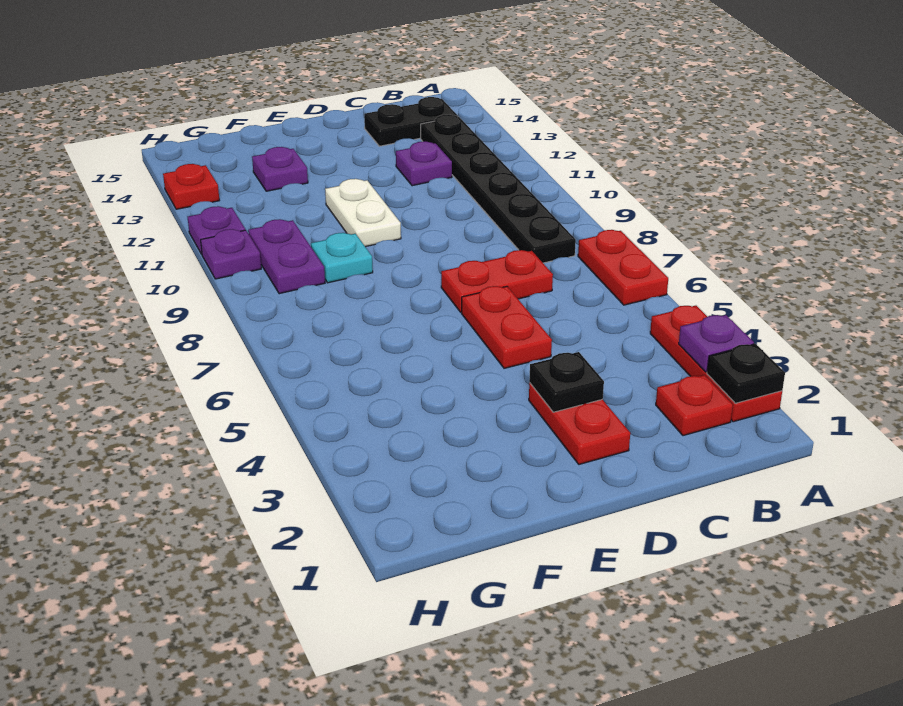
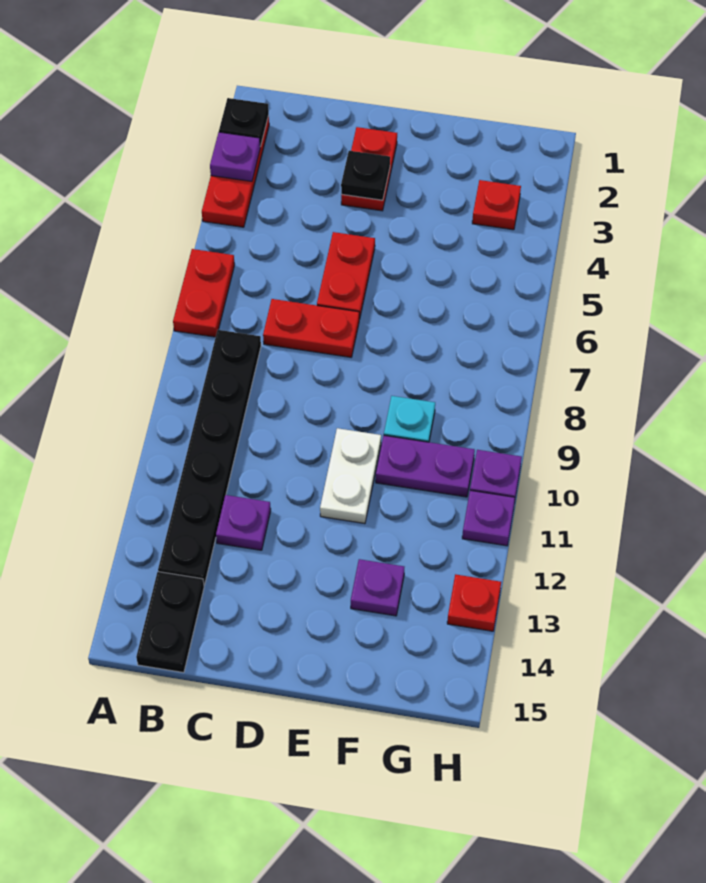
red 1x1 plate [656,375,733,436] -> red 1x1 plate moved to [472,180,521,230]
black 1x2 plate [364,97,458,146] -> black 1x2 plate turned to [136,572,204,673]
purple 1x2 plate [248,219,325,294] -> purple 1x2 plate turned to [376,435,475,497]

